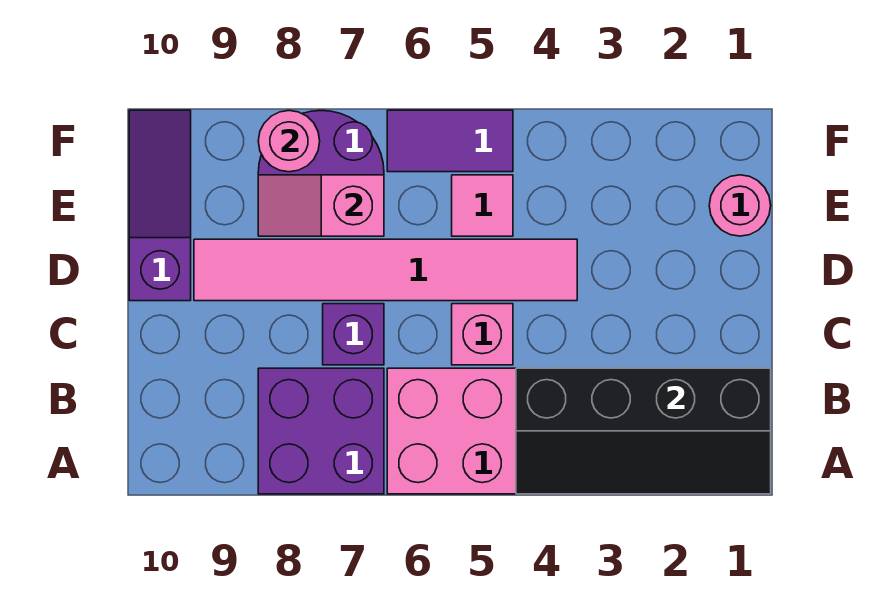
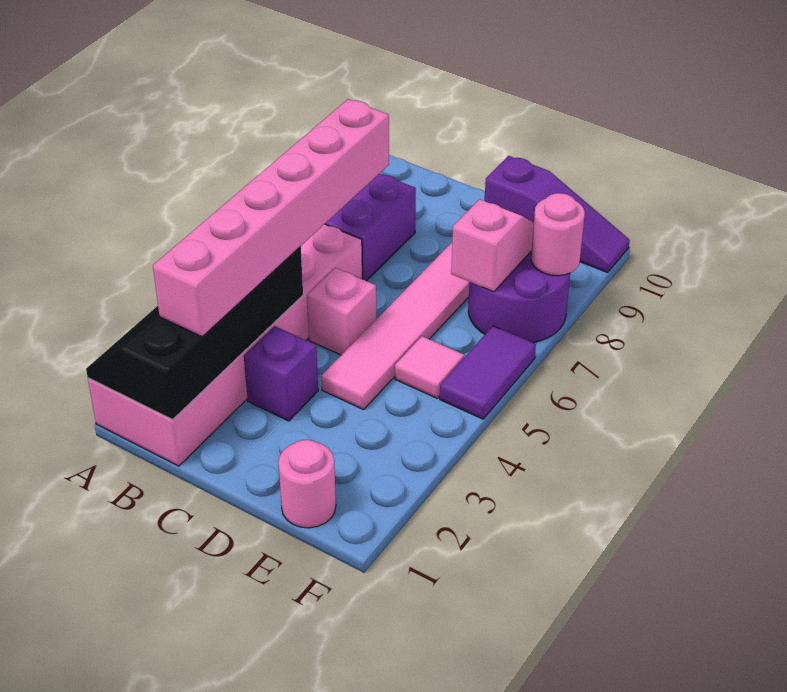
none -> pink 1x6 brick [153,99,389,336]
purple 1x1 brick [323,304,384,365] -> purple 1x1 brick moved to [244,326,318,421]

